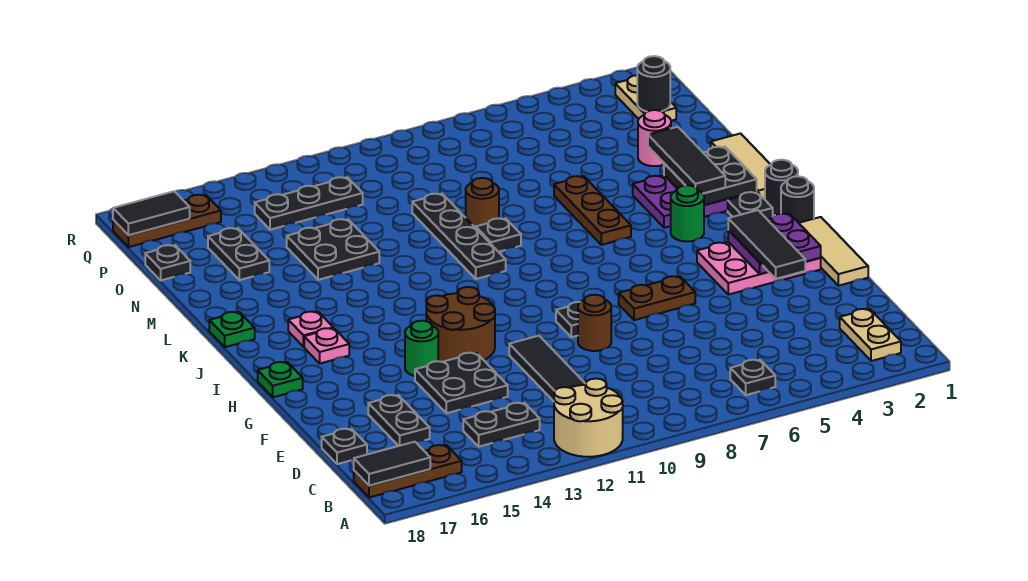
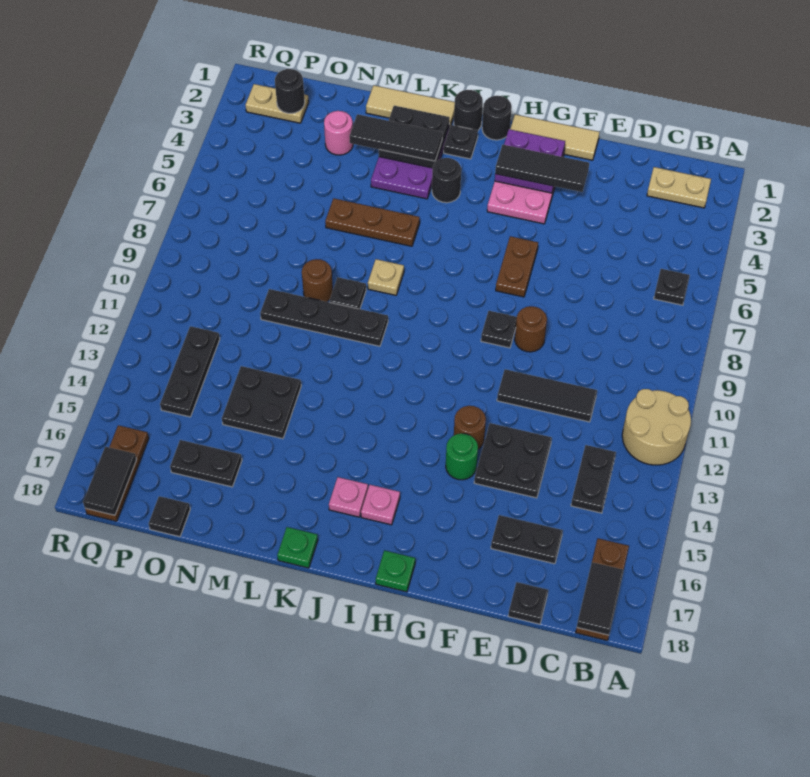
brown 2x2 round brick [426,287,495,362] -> brown 1x1 round brick [454,406,486,449]
green 1x1 round brick [671,185,704,241] -> black 1x1 round brick [432,158,461,203]
none -> tan 1x1 plate [368,259,404,295]

